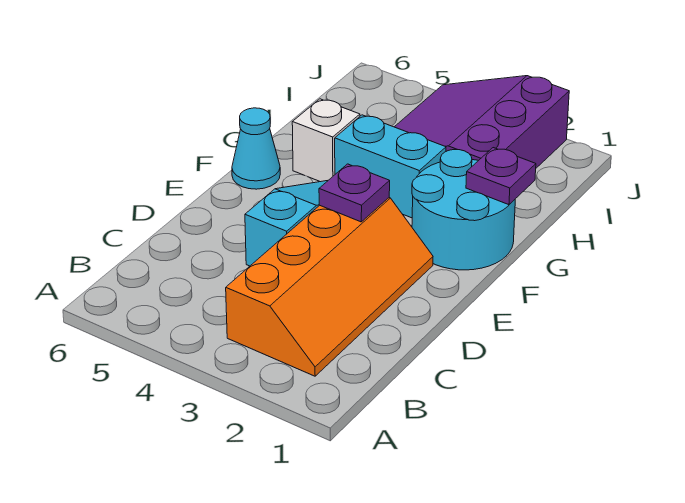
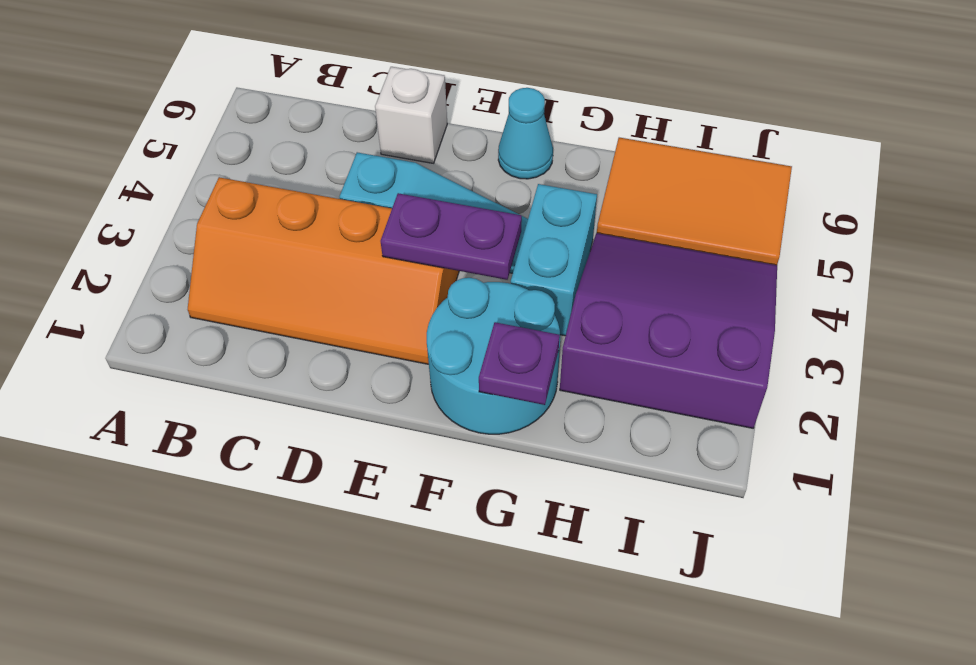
purple 1x1 plate [319,164,390,222] -> purple 1x2 plate [381,193,522,280]
white 1x1 brick [292,99,360,182] -> white 1x1 brick moved to [375,67,447,163]
none -> orange 2x3 tile [597,138,792,265]

